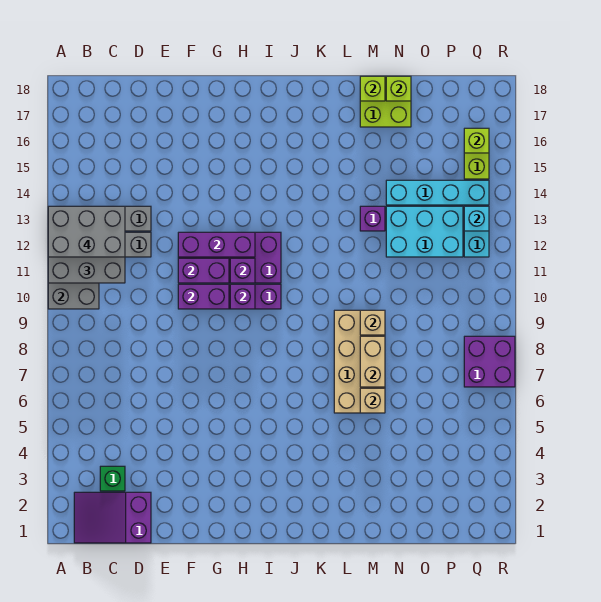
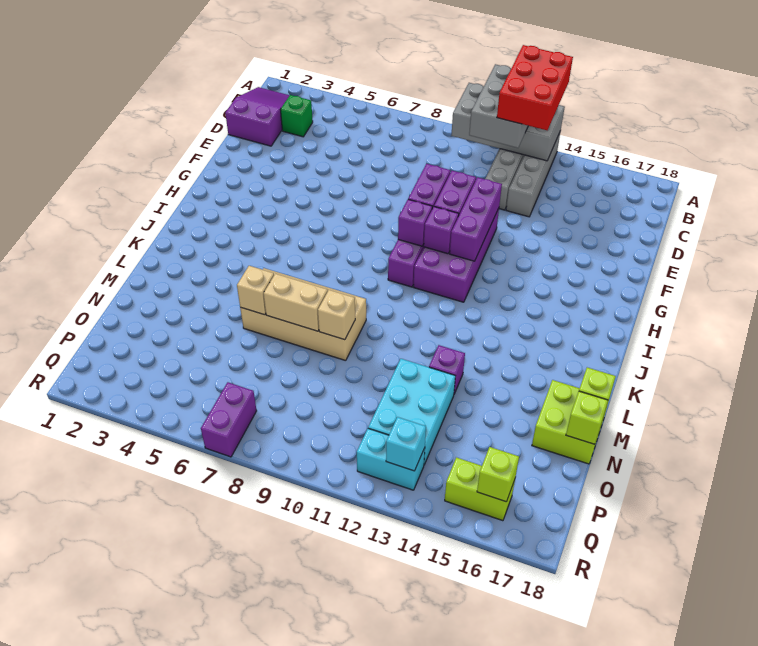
grey 2x3 brick [48,206,125,257] -> red 2x3 brick [497,45,573,130]
cyan 1x4 brick [386,180,489,205] -> none
purple 2x2 brick [464,336,515,387] -> purple 1x2 brick [201,382,257,457]

